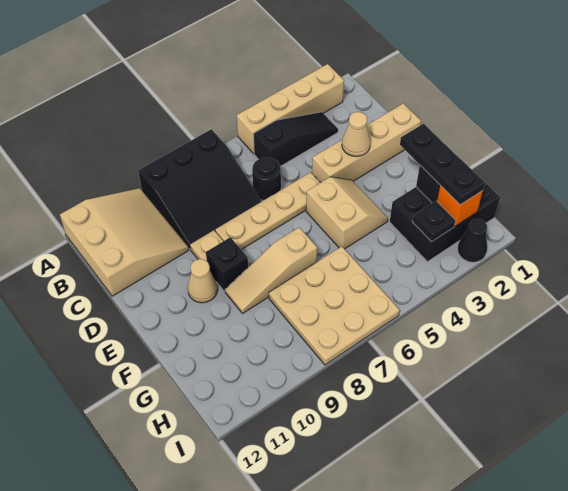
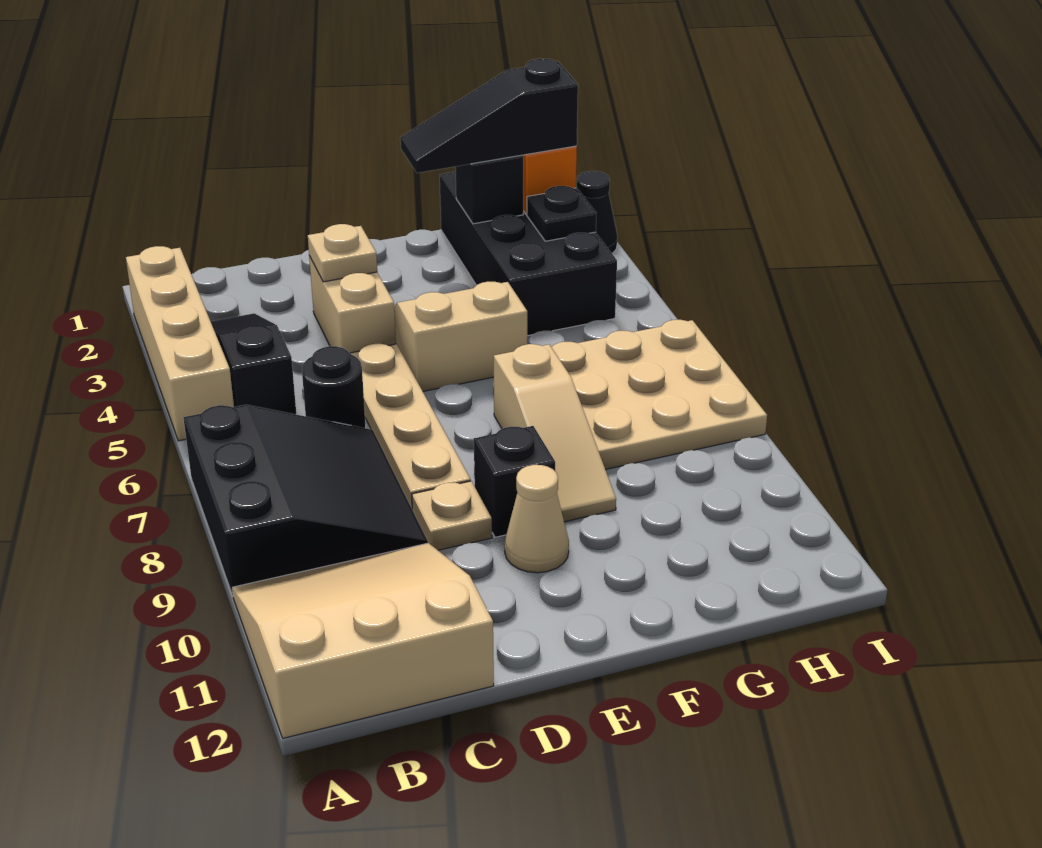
tan 1x4 brick [312,103,421,182] -> tan 1x2 brick [309,256,396,353]
tan 1x1 cone [342,112,370,157] -> tan 1x1 plate [308,224,377,282]
black 1x3 plate [400,124,485,205] -> black 1x3 slope [400,58,578,173]
black 2x3 brick [390,164,500,262] -> black 2x4 brick [440,172,617,336]

